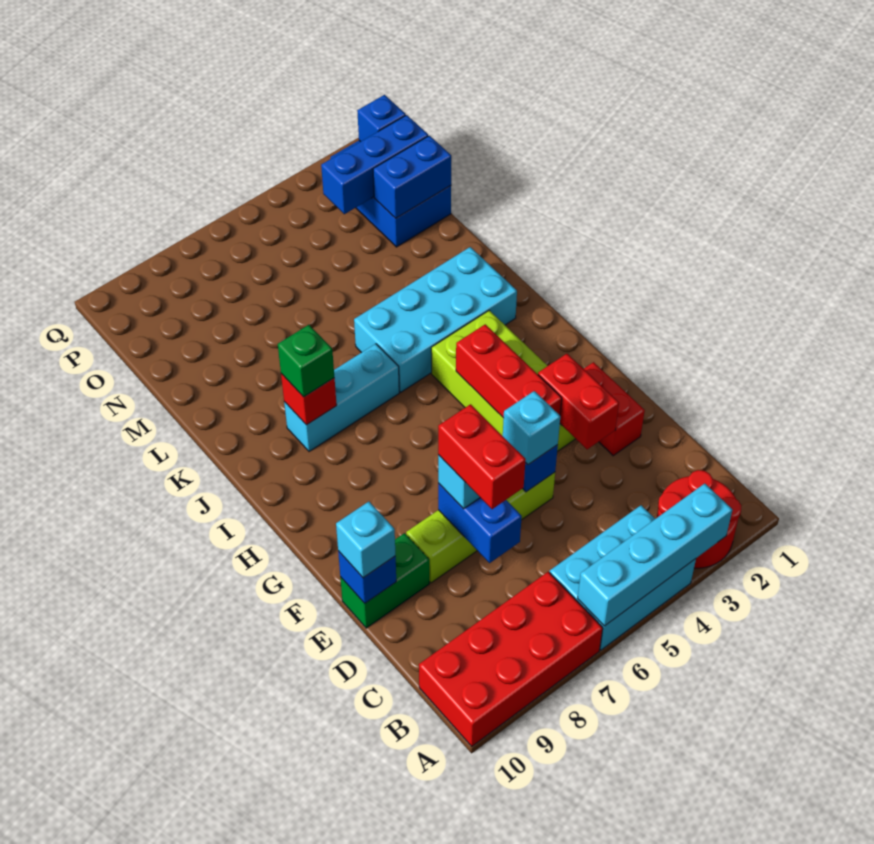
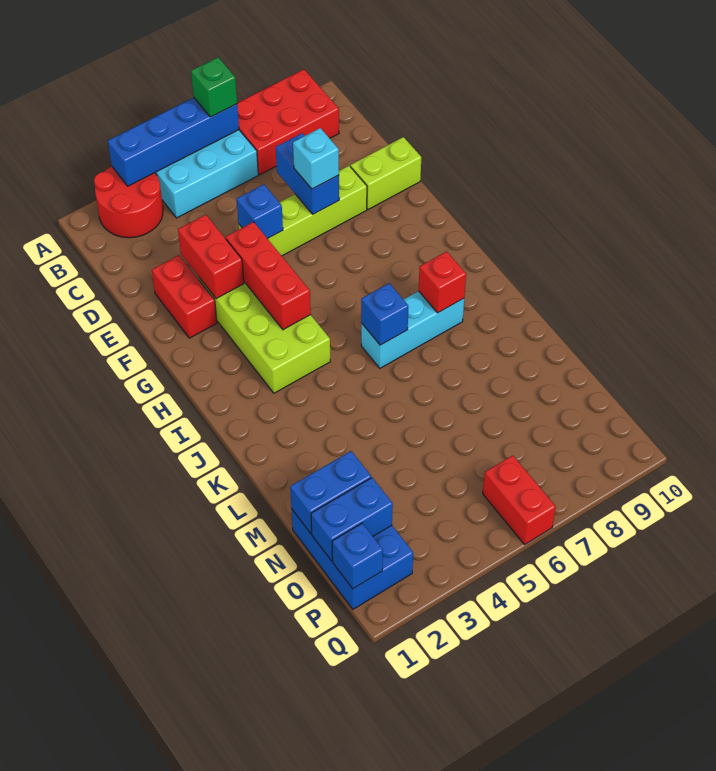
cyan 1x4 brick [577,483,732,626] -> blue 1x4 brick [108,98,239,186]
red 2x4 brick [419,572,603,746] -> red 2x3 brick [237,69,339,175]
red 1x2 brick [438,404,526,509] -> red 1x2 brick moved to [483,455,556,544]
cyan 1x1 brick [503,391,560,465] -> none
green 1x2 brick [340,533,429,628] -> lime 1x2 brick [350,137,421,209]
blue 1x1 brick [338,551,396,603] -> blue 1x1 brick moved to [361,283,408,345]
cyan 1x1 brick [336,502,396,578] -> none
cyan 2x4 brick [354,247,517,392] -> none
green 1x1 brick [278,325,334,397] -> green 1x1 brick moved to [191,57,237,117]
blue 1x3 brick [321,115,428,214] -> blue 1x2 brick [311,478,393,561]

